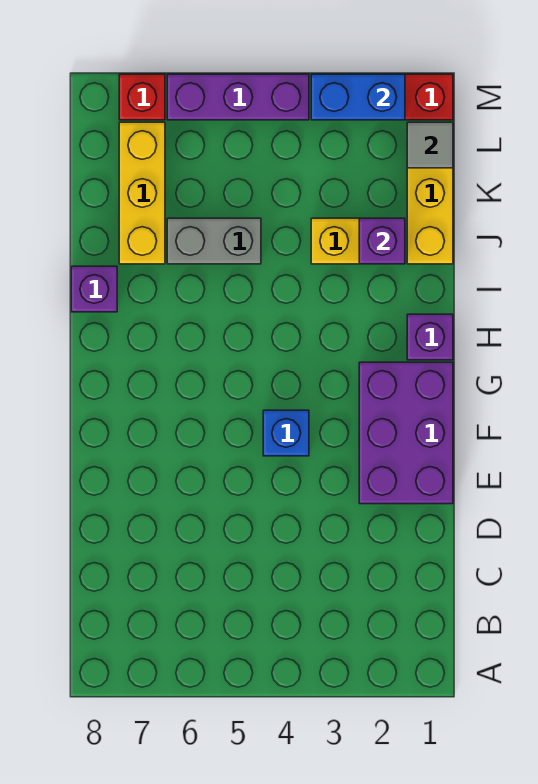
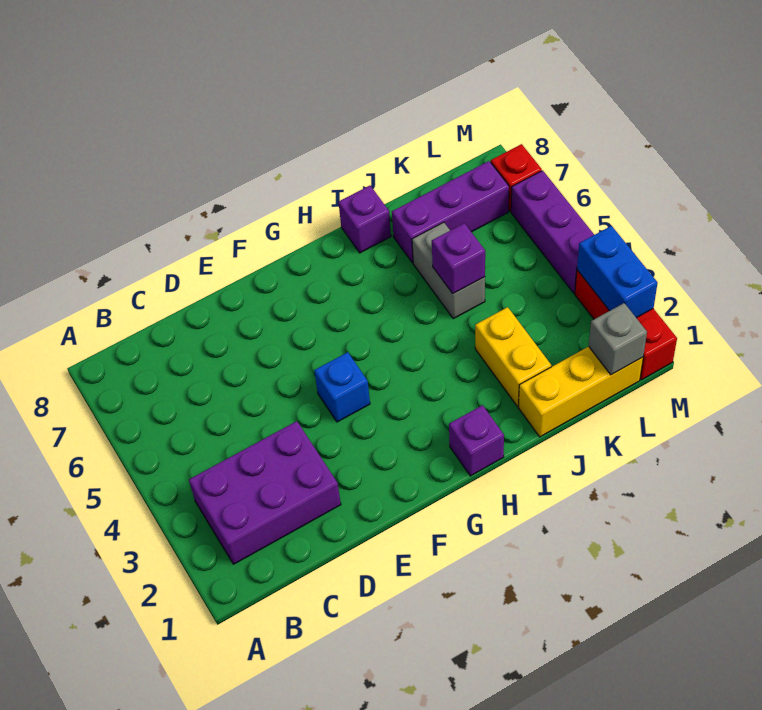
purple 2x3 brick [359,362,453,504] -> purple 2x3 brick moved to [189,421,341,564]
purple 1x1 brick [359,218,405,264] -> purple 1x1 brick moved to [432,223,485,294]
yellow 1x3 brick [119,122,165,264] -> purple 1x3 brick [392,161,509,263]
grey 1x1 tile [407,122,453,168] -> grey 1x1 brick [589,303,647,375]

